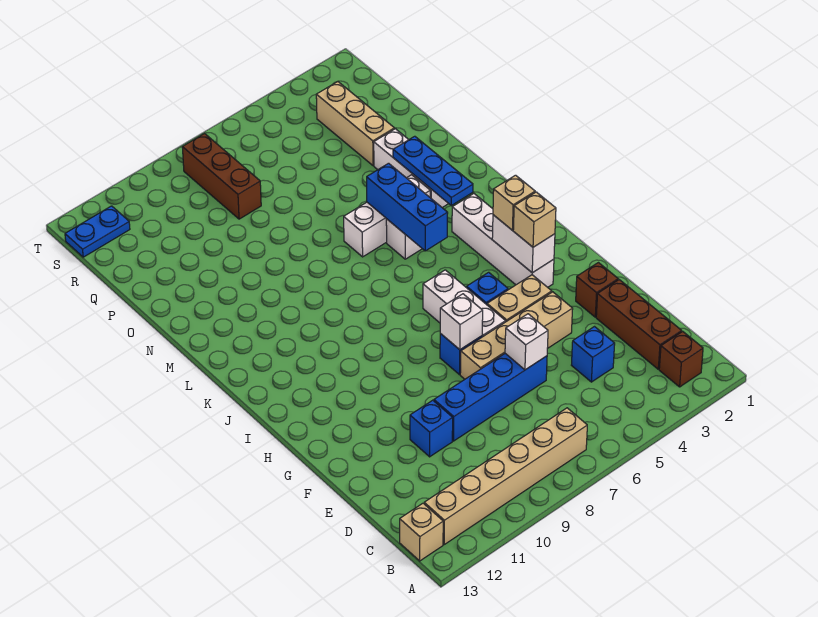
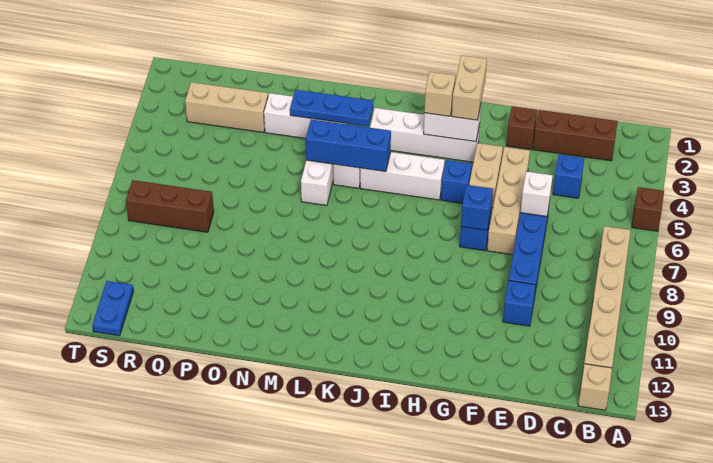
brown 1x1 brick [659,331,703,387] -> brown 1x1 brick moved to [632,187,664,231]
white 1x3 brick [423,270,506,337] -> white 1x3 brick moved to [360,152,445,200]
white 1x1 brick [440,294,483,350] -> blue 1x1 brick [461,185,493,230]
tan 1x1 brick [513,192,556,247] -> tan 1x2 brick [452,55,487,120]

